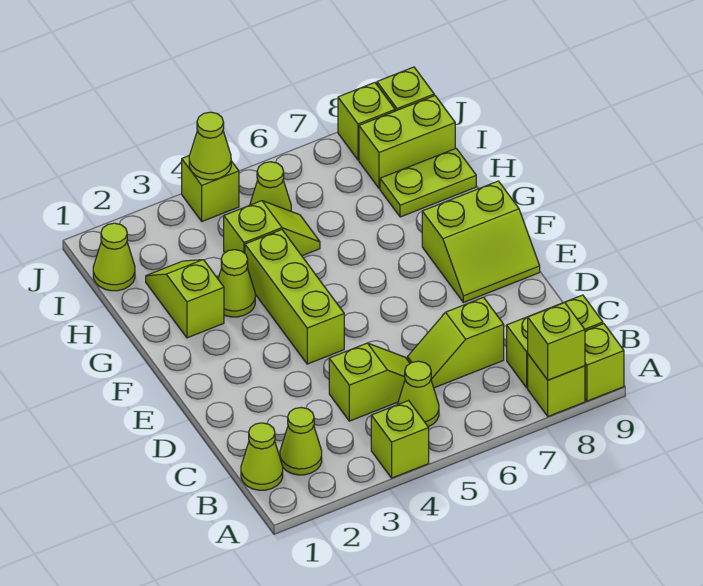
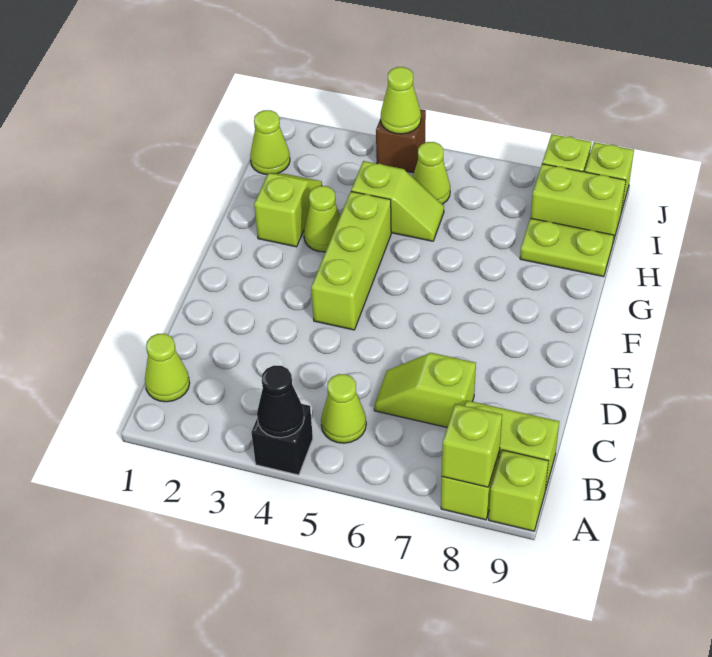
lime 1x1 brick [371,401,429,478] -> black 1x1 brick [251,404,313,475]
none -> black 1x1 cone [257,366,304,438]
lime 1x1 cone [280,408,322,475] -> none
lime 1x2 slope [329,343,410,421] -> none
lime 2x2 slope [422,181,540,303] -> none
lime 1x1 brick [182,156,239,221] -> brown 1x1 brick [376,109,426,173]

